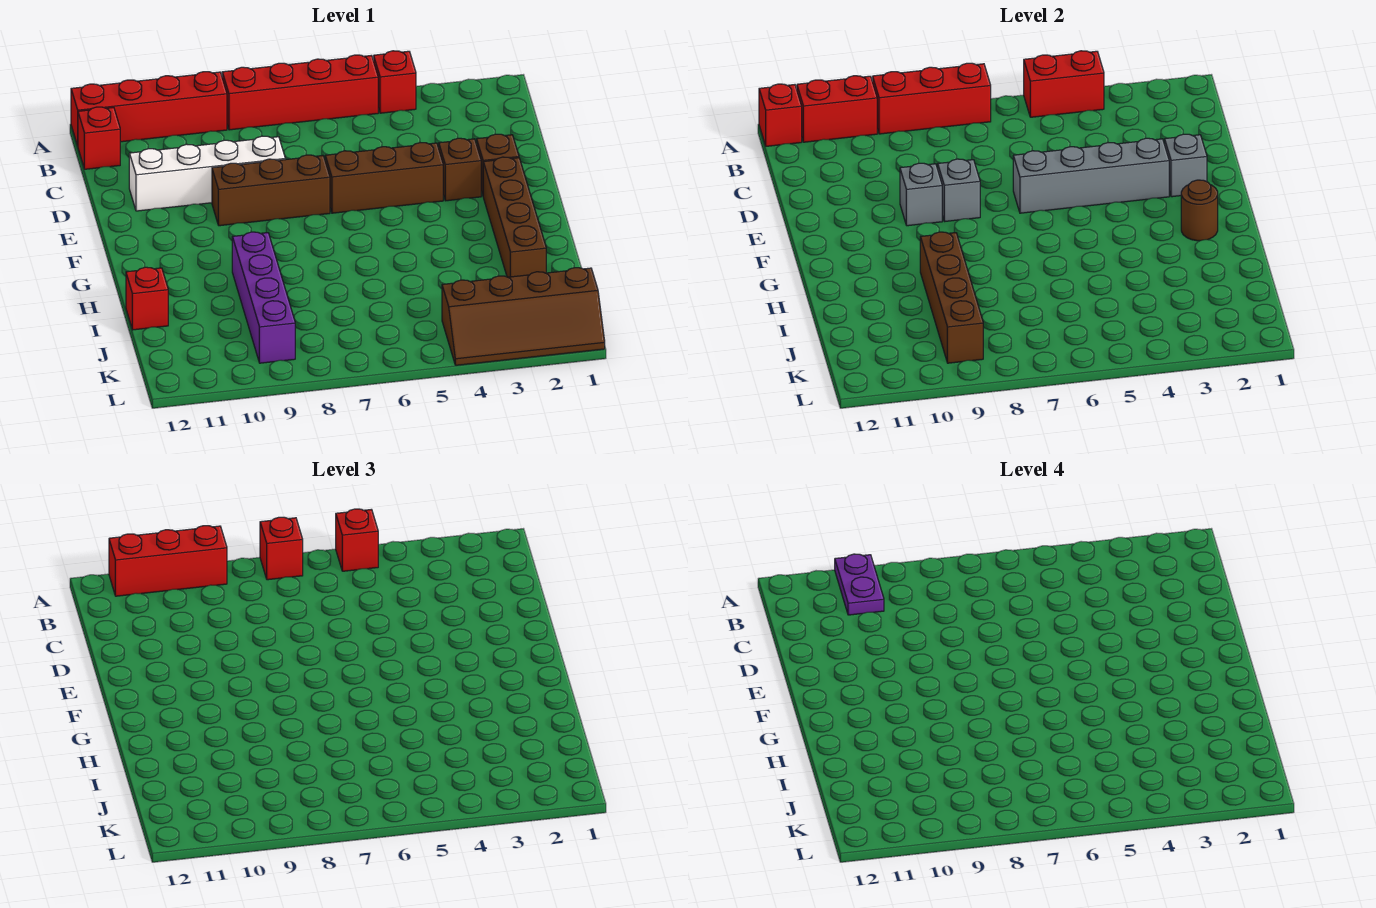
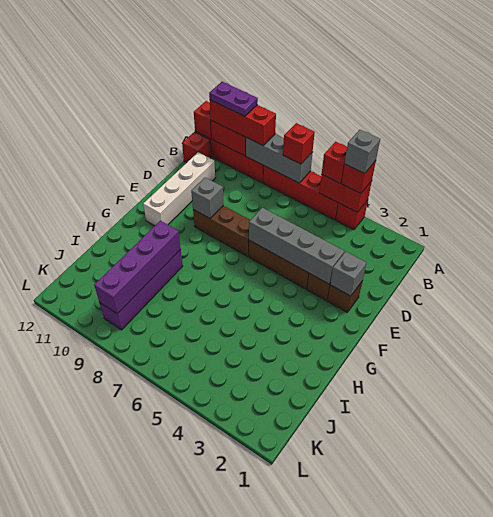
red 1x3 brick [873,63,991,134] -> grey 1x3 brick [246,134,313,183]
purple 1x2 plate [835,554,884,615] -> purple 1x2 plate turned to [209,82,258,116]
white 1x4 brick [129,136,285,211] -> white 1x4 brick turned to [143,152,215,226]
grey 1x1 brick [938,159,980,222] -> grey 1x1 brick moved to [345,130,380,173]
brown 1x4 brick [483,157,546,277] -> none
brown 1x1 round brick [1181,180,1218,241] -> none
brown 1x4 brick [920,232,983,363] -> purple 1x4 brick [94,221,181,314]
red 1x1 brick [126,267,168,330] -> red 1x1 brick moved to [342,161,376,193]
brown 2x4 slope [442,268,605,365] -> none

